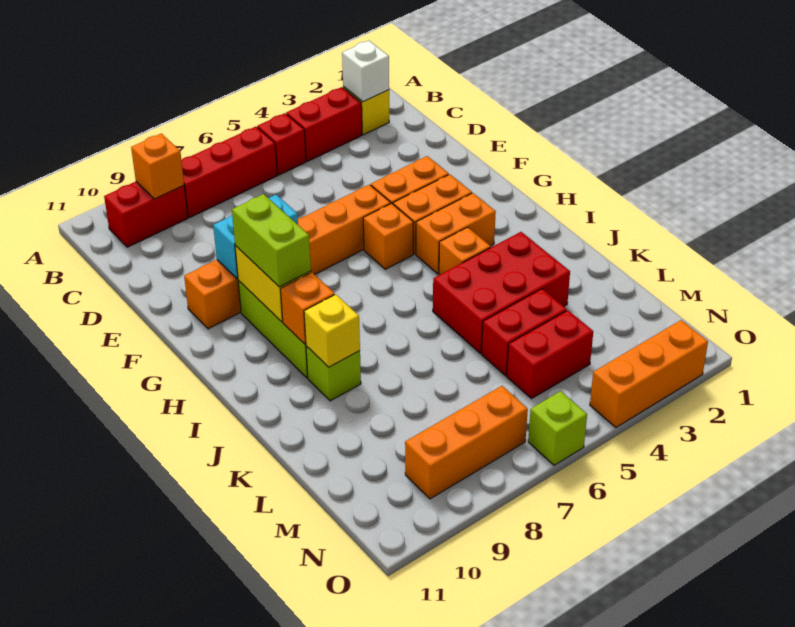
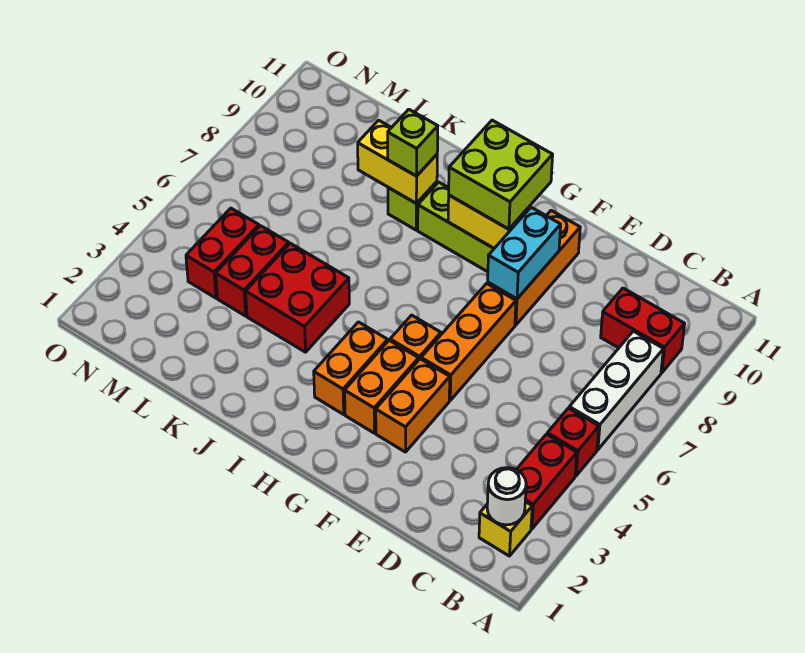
white 1x1 brick [342,40,389,102] -> white 1x1 round brick [487,468,526,525]
red 1x3 brick [181,127,277,218] -> white 1x3 brick [569,331,663,450]
red 1x2 brick [104,182,188,247] -> red 1x2 brick turned to [601,288,685,373]
orange 1x1 brick [131,133,184,199] -> none
lime 1x2 brick [232,194,311,287] -> lime 2x2 brick [449,120,553,229]
orange 1x1 brick [439,227,491,275] -> none
orange 1x1 brick [281,273,335,344] -> none
red 2x3 brick [433,232,570,353] -> red 2x2 brick [246,243,349,352]
yellow 1x1 brick [304,294,360,367] -> yellow 1x2 brick [358,120,437,203]
orange 1x3 brick [405,386,528,499] -> none
orange 1x3 brick [590,320,708,427] -> none
lime 1x1 brick [528,391,587,465] -> lime 1x1 brick moved to [388,109,438,176]

